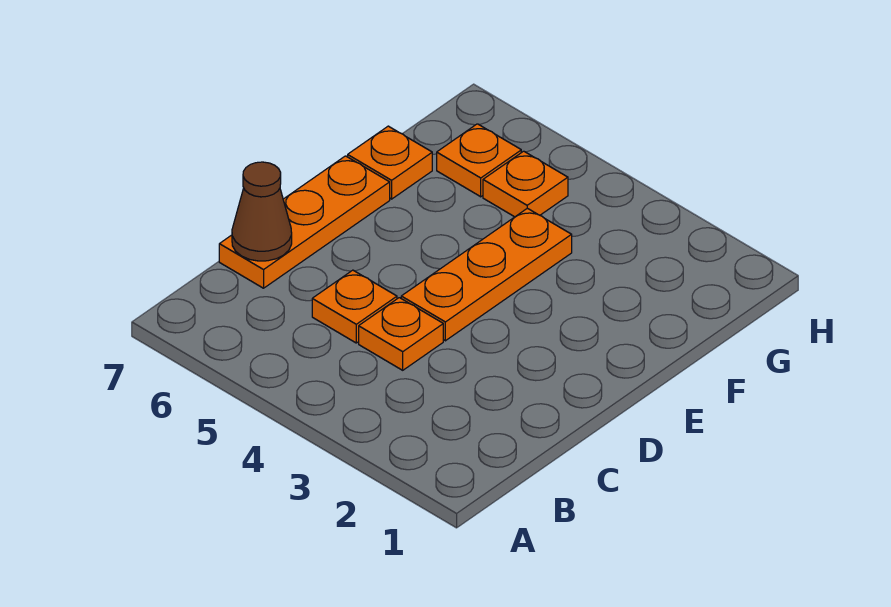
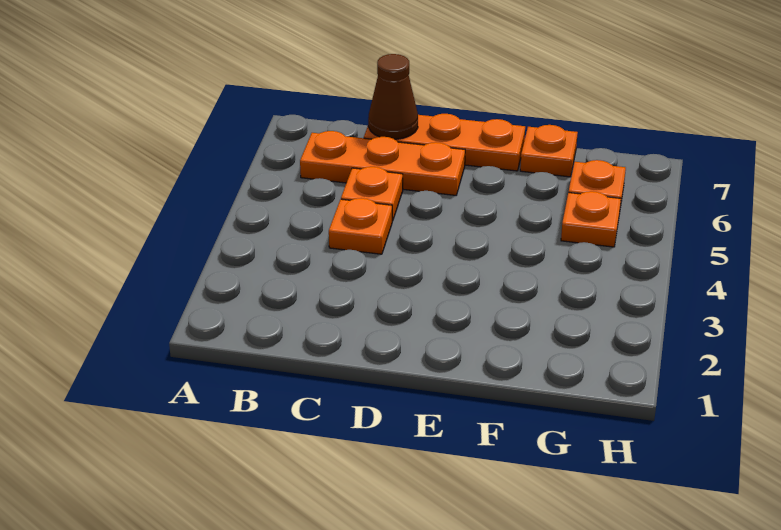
orange 1x3 plate [401,208,572,341] -> orange 1x3 plate moved to [300,131,465,195]

